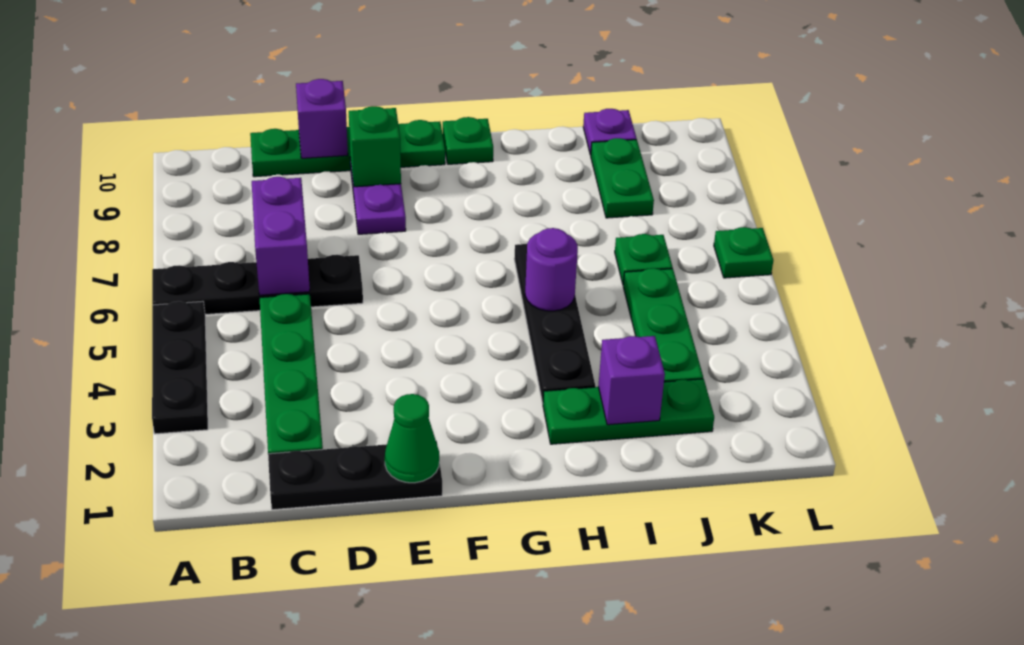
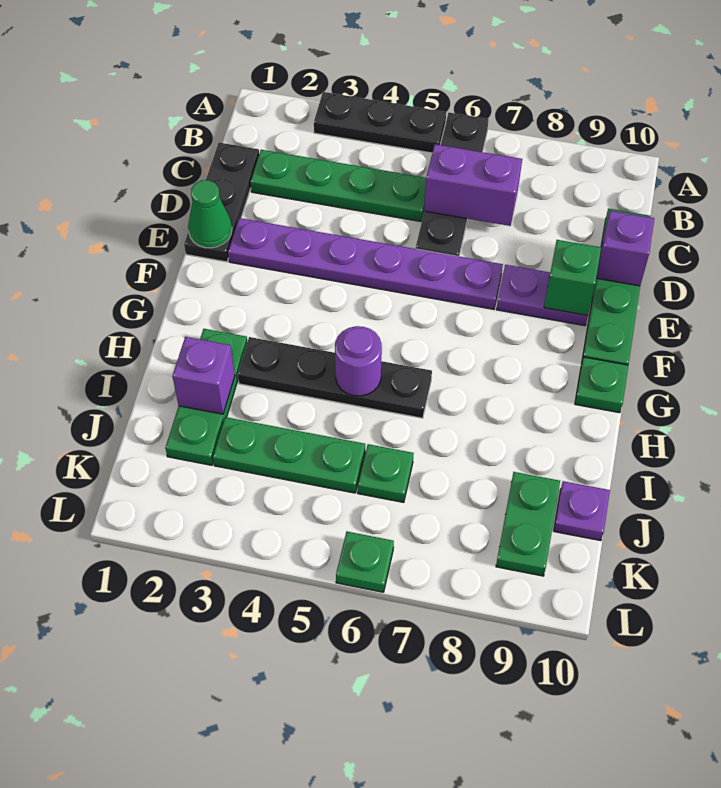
none -> purple 1x6 plate [228,218,503,309]
green 1x2 plate [591,138,654,218] -> green 1x2 plate turned to [496,472,560,576]

